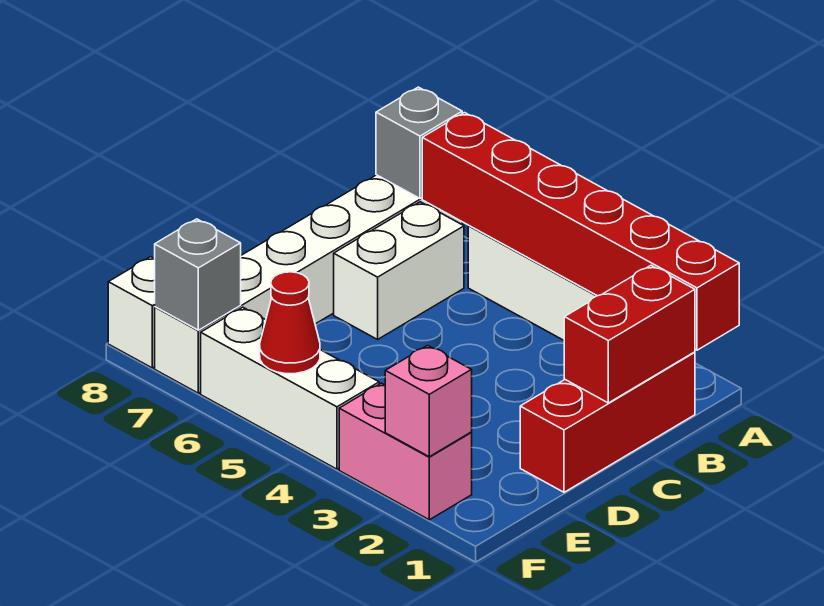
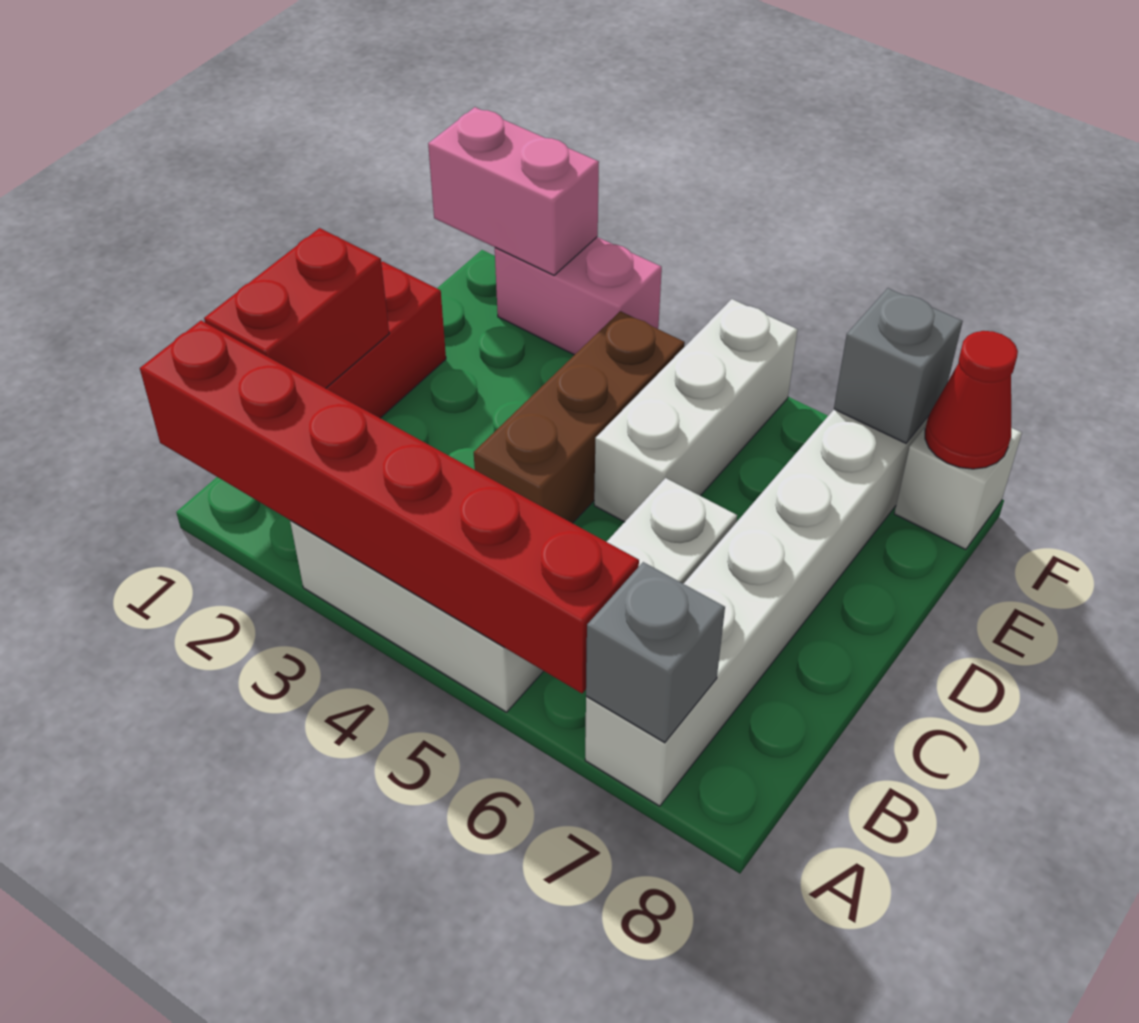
none -> brown 1x3 brick [474,311,685,523]
pink 1x1 brick [385,345,472,457] -> pink 1x2 brick [428,107,599,275]
white 1x3 brick [201,307,379,469] -> white 1x3 brick turned to [594,299,798,522]
red 1x1 cone [260,272,320,374] -> red 1x1 cone moved to [925,331,1018,469]

